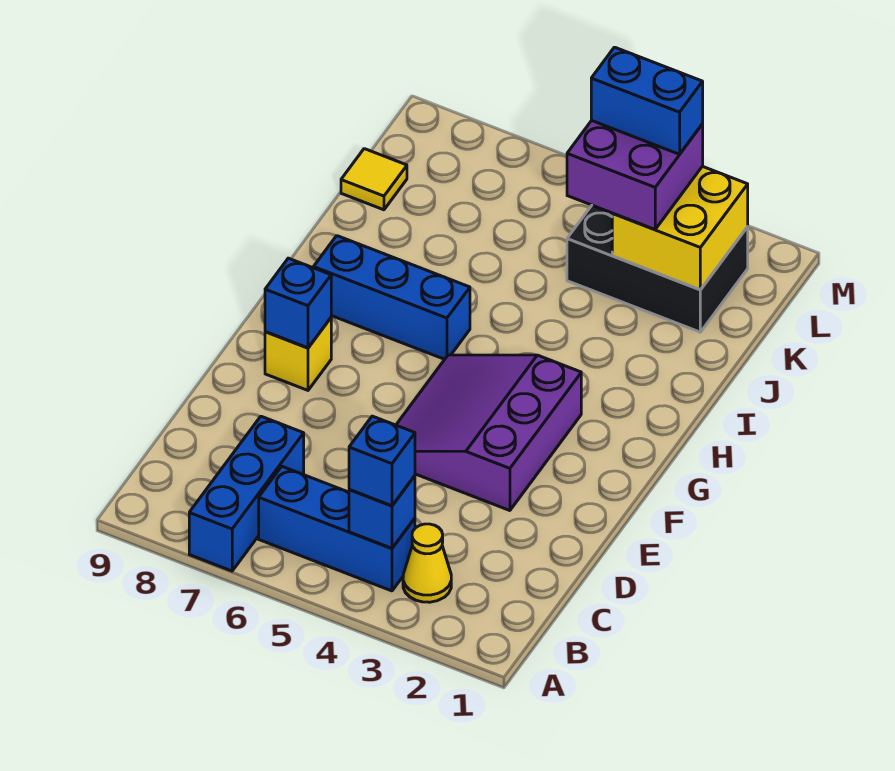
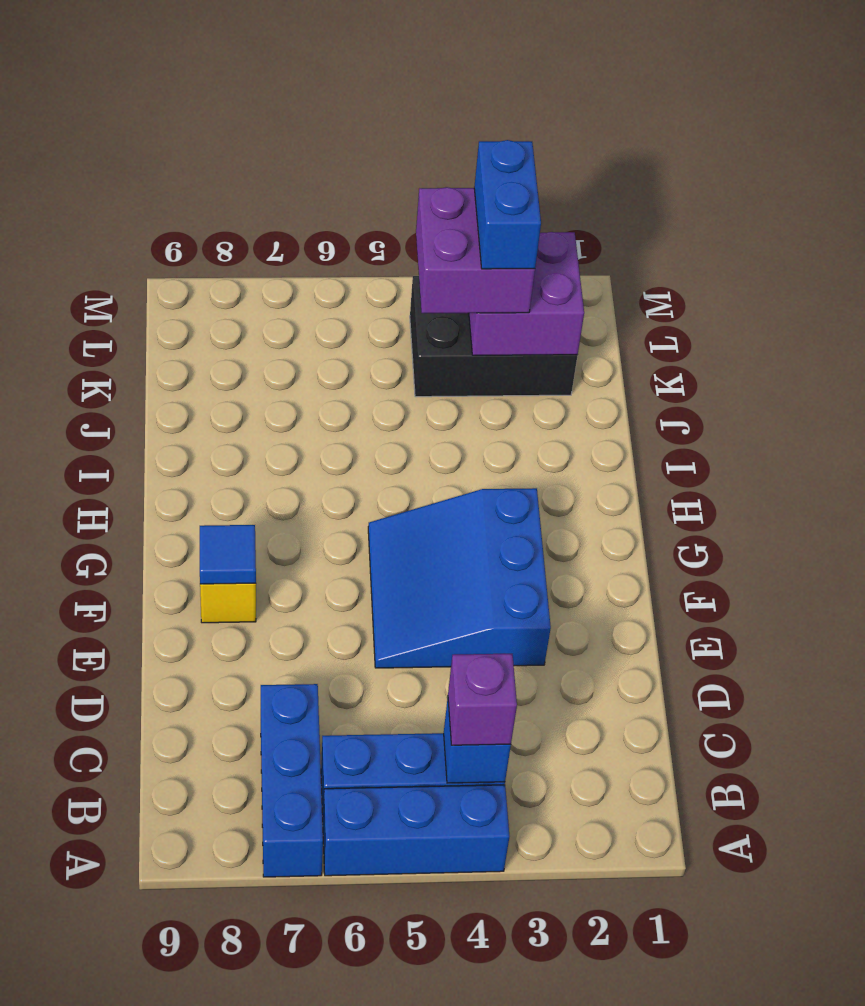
yellow 1x1 cone [403,524,451,602] -> none
blue 1x1 brick [349,416,415,506] -> purple 1x1 brick [448,654,517,745]
purple 3x3 slope [396,355,581,511] -> blue 3x3 slope [368,488,551,668]
blue 1x1 brick [265,258,331,348] -> blue 1x1 tile [200,525,256,584]
blue 1x3 brick [314,236,470,359] -> blue 1x3 brick moved to [323,785,509,876]
yellow 2x2 brick [612,166,748,290] -> purple 2x2 brick [469,232,584,355]
yellow 1x1 tile [341,149,407,210] -> none
blue 1x2 brick [591,47,703,154] -> blue 1x2 brick turned to [474,140,541,269]

